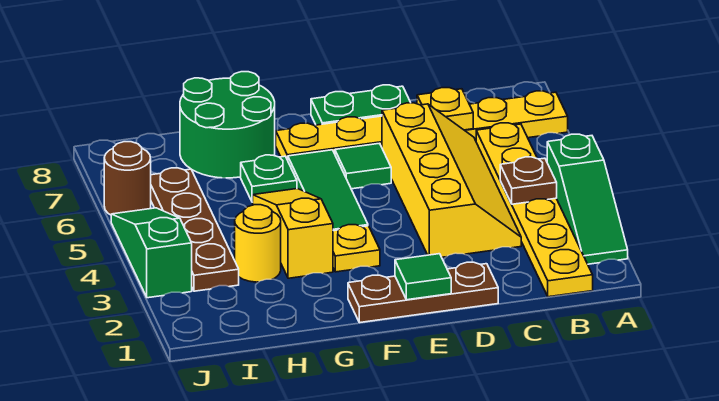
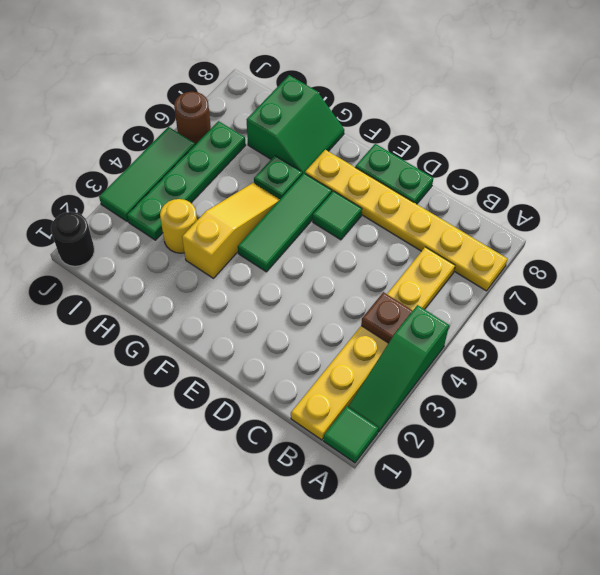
yellow 2x4 slope [382,103,521,257] -> none
yellow 1x1 plate [417,88,473,130] -> none
brown 1x3 plate [348,262,498,323] -> none
green 1x1 tile [395,254,451,300] -> green 1x1 tile moved to [324,406,378,463]
yellow 1x1 plate [333,225,380,272] -> none
green 2x2 round brick [180,72,275,178] -> green 2x2 slope [247,75,344,174]
brown 1x4 plate [151,168,239,291] -> green 1x4 plate [127,121,246,240]
none -> black 1x1 round brick [51,212,94,266]
green 1x3 slope [111,208,192,298] -> green 1x3 tile [99,127,195,221]

